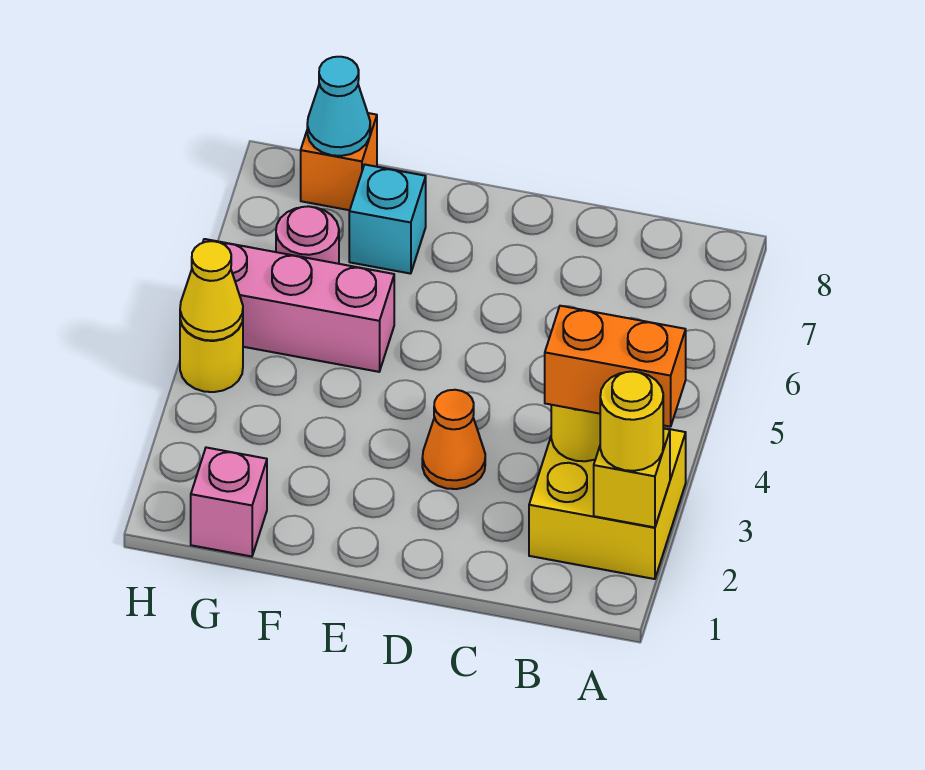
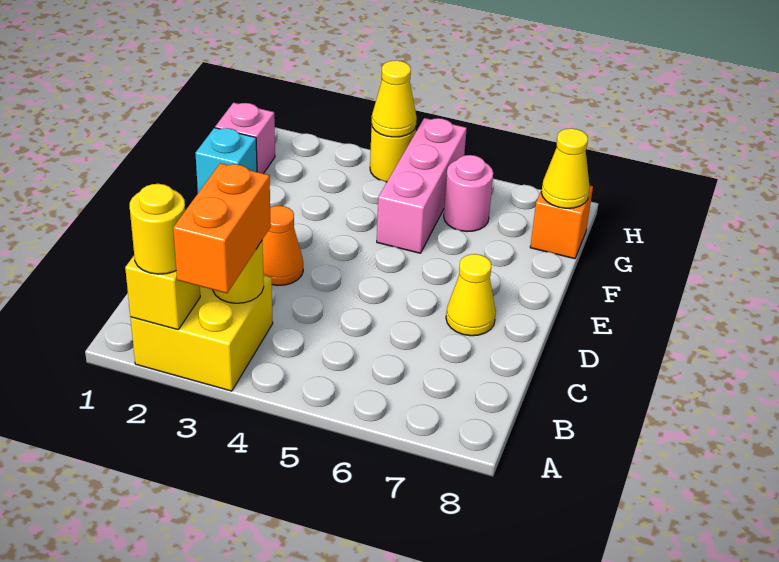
none -> yellow 1x1 cone [446,254,496,336]
cyan 1x1 brick [349,165,426,274] -> cyan 1x1 brick moved to [195,128,257,193]
cyan 1x1 cone [307,57,370,156] -> yellow 1x1 cone [541,128,590,208]

